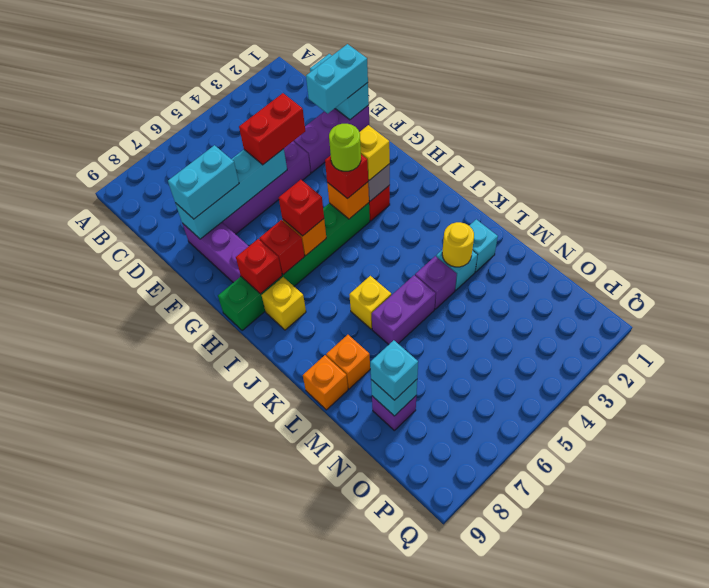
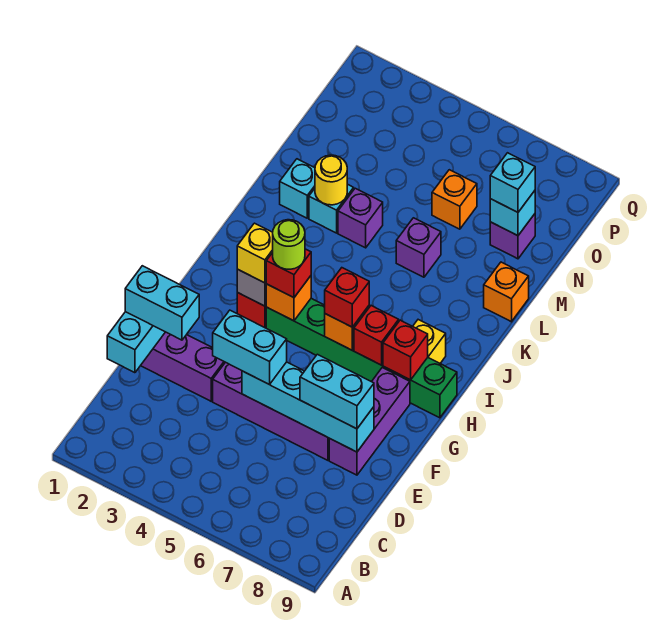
red 1x2 brick [239,93,305,165] -> cyan 1x2 brick [213,310,287,385]
yellow 1x1 brick [349,276,391,329] -> none
purple 1x2 brick [372,275,436,345] -> purple 1x1 brick [396,218,441,277]
orange 1x1 brick [326,335,370,389] -> orange 1x1 brick moved to [432,170,477,229]

